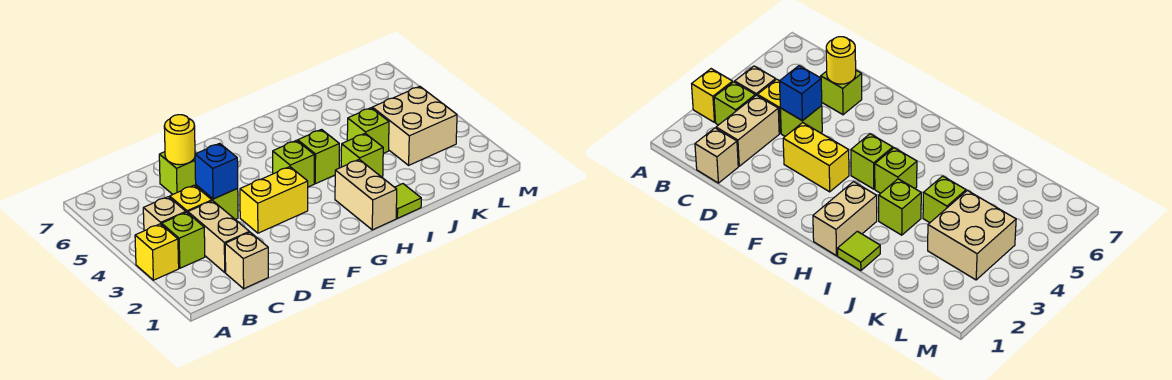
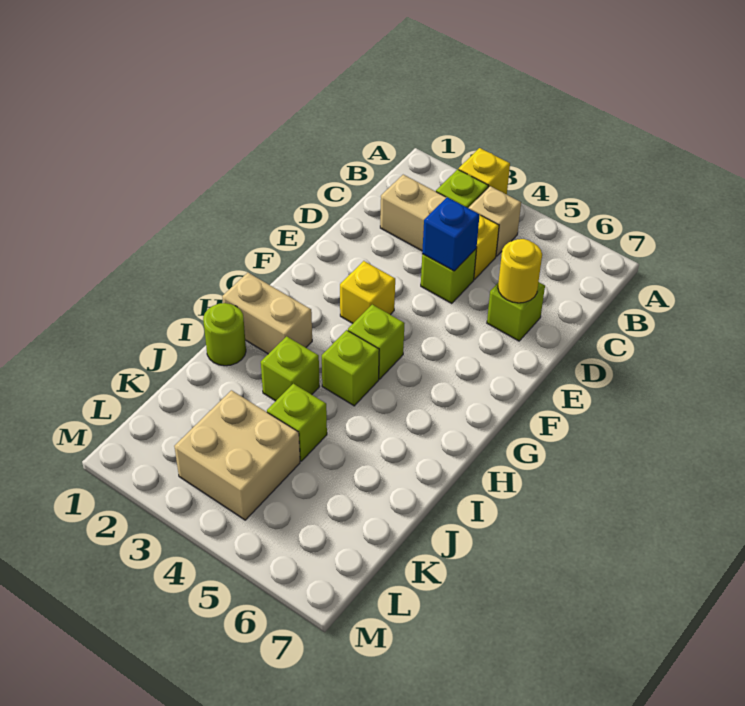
tan 1x1 brick [225,232,268,289] -> none
yellow 1x2 brick [240,167,308,233] -> yellow 1x1 brick [340,261,395,323]
lime 1x1 tile [395,184,421,218] -> lime 1x1 round brick [203,303,246,366]

